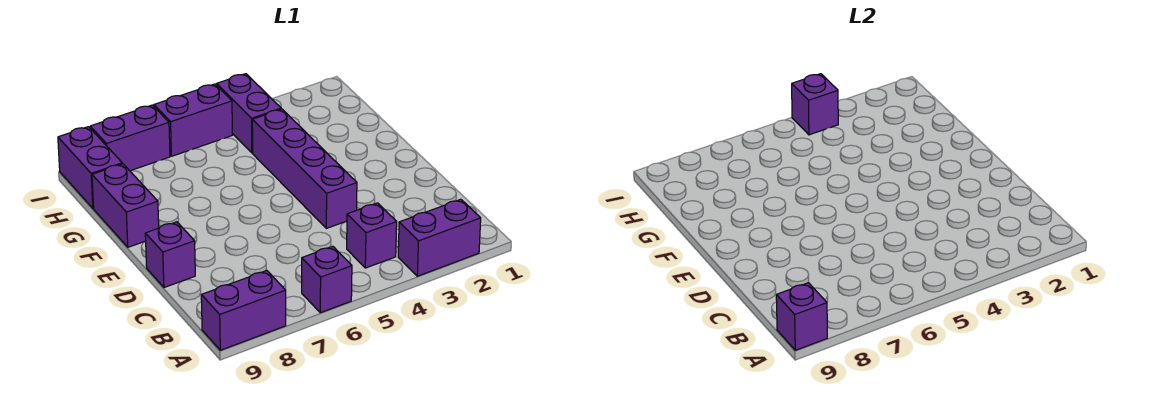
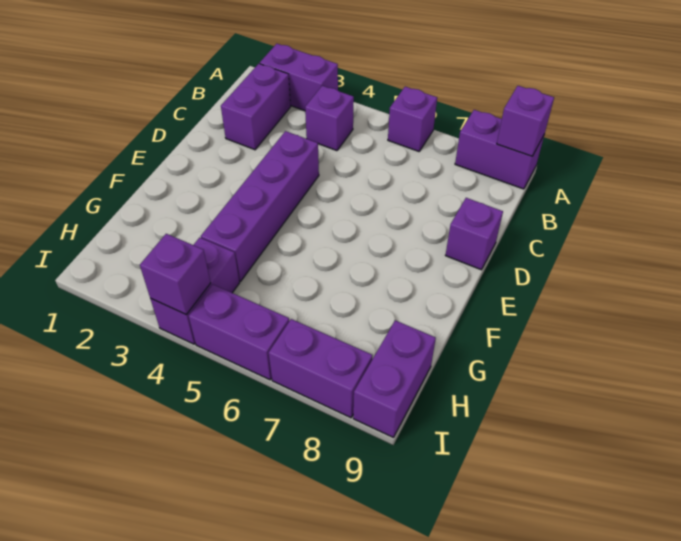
purple 1x2 brick [92,164,159,247] -> purple 1x2 brick moved to [221,64,291,150]

